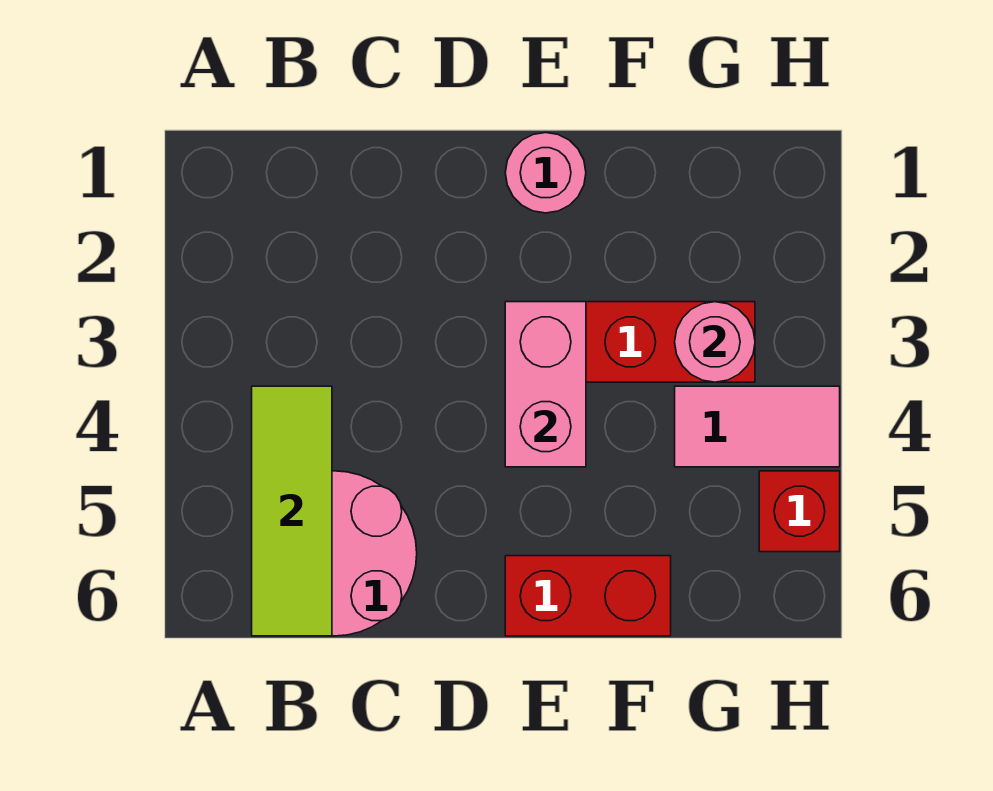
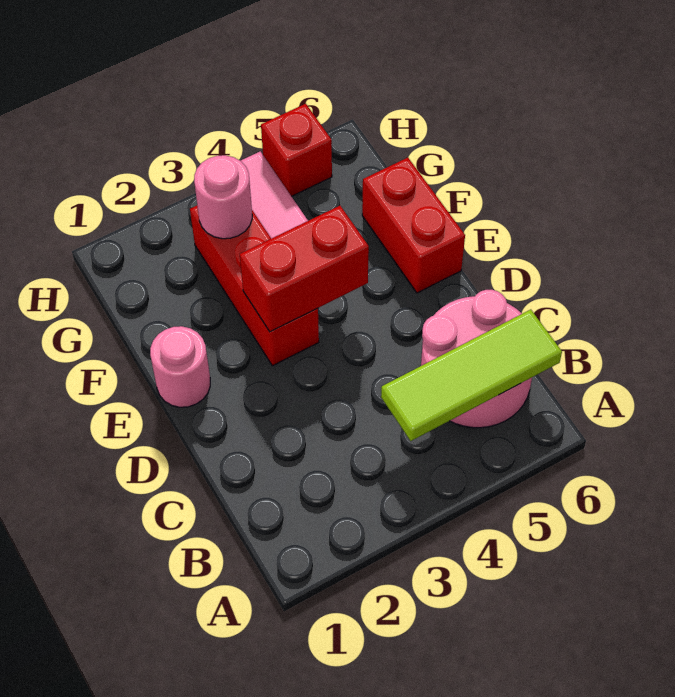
pink 1x2 brick [505,302,586,467] -> red 1x2 brick [240,206,369,332]

